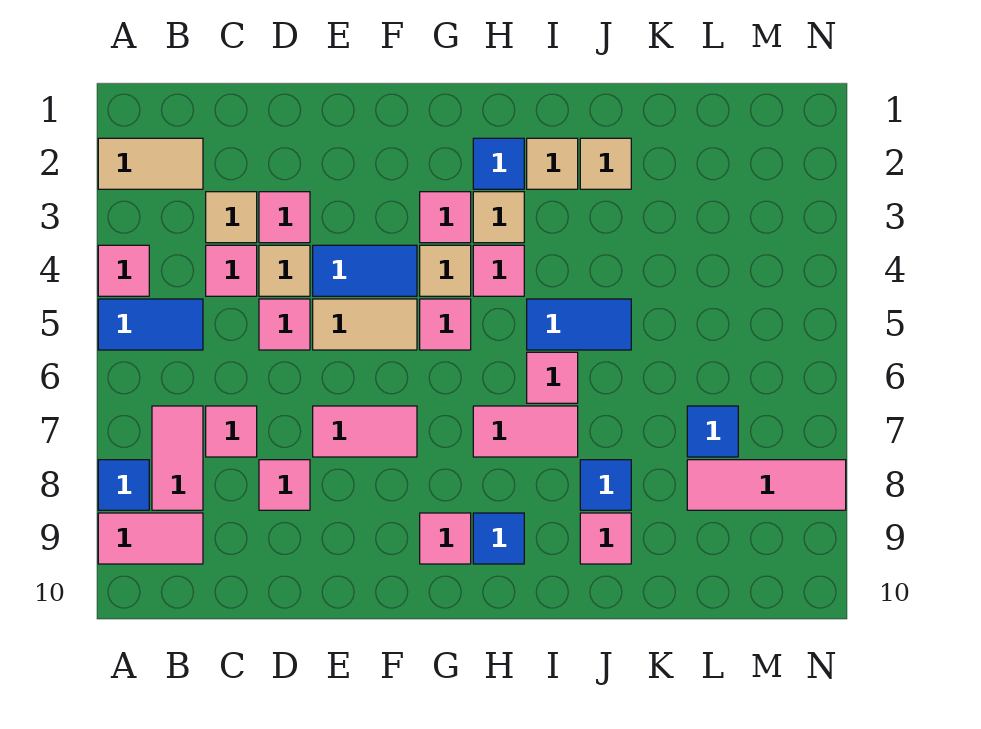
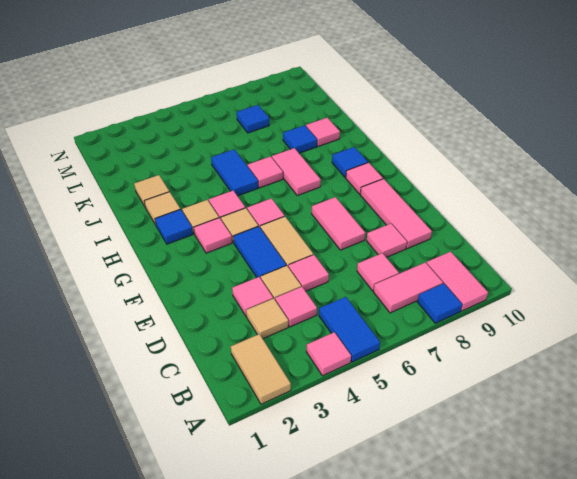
pink 1x3 tile [687,460,846,510] -> pink 1x3 tile moved to [360,179,432,249]

